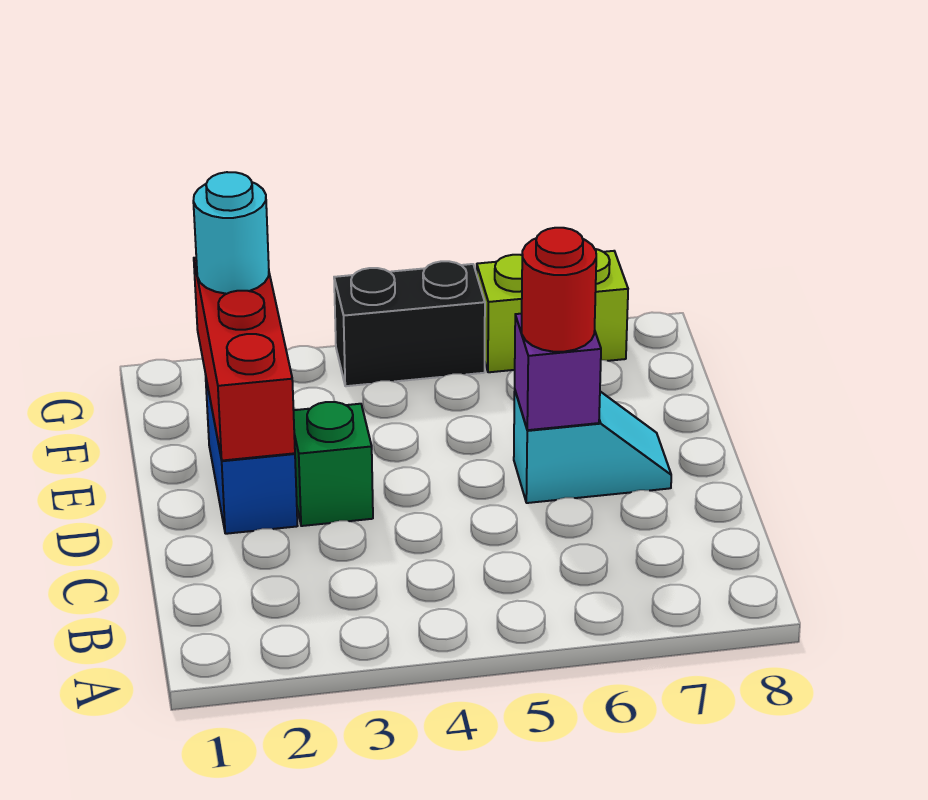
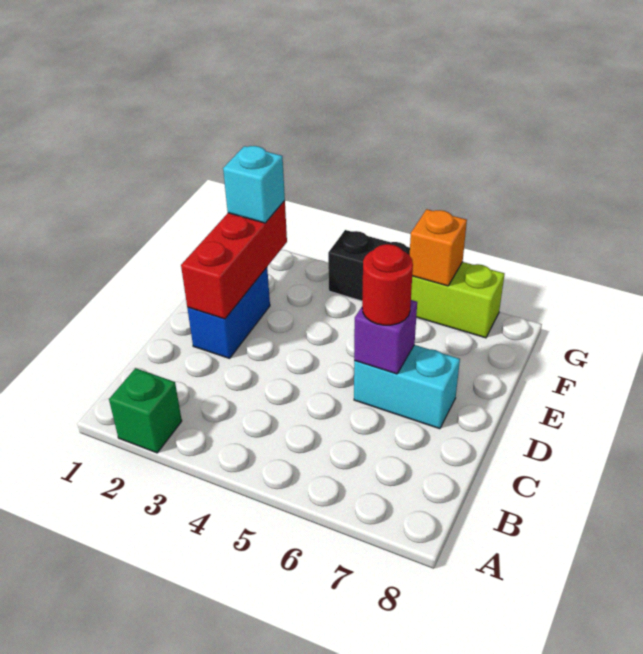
green 1x1 brick [294,402,373,526] -> green 1x1 brick moved to [109,368,182,453]
cyan 1x2 slope [514,391,671,503] -> cyan 1x2 brick [354,345,460,429]
cyan 1x1 round brick [193,172,269,294] -> cyan 1x1 brick [223,146,285,223]
none -> orange 1x1 brick [410,209,467,286]

